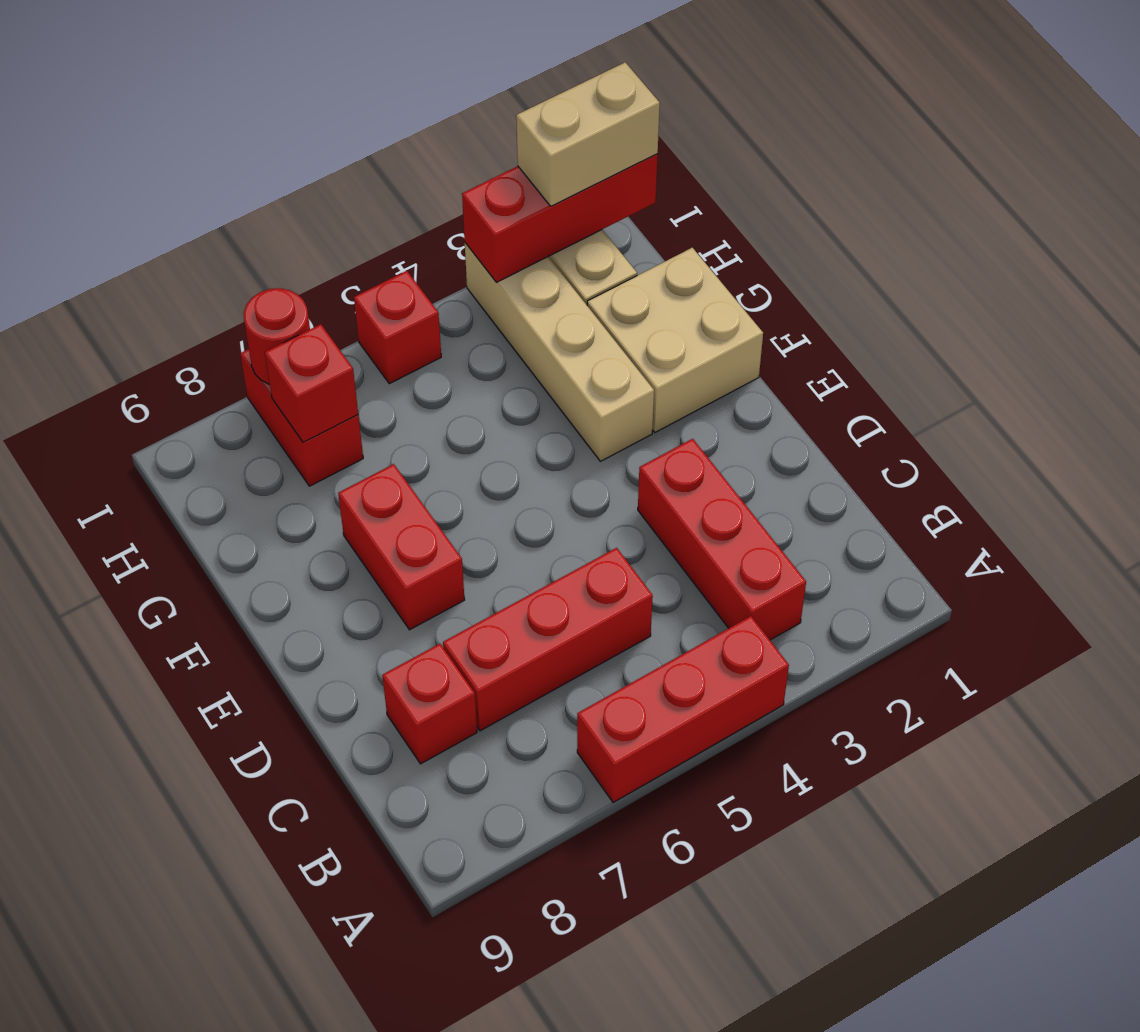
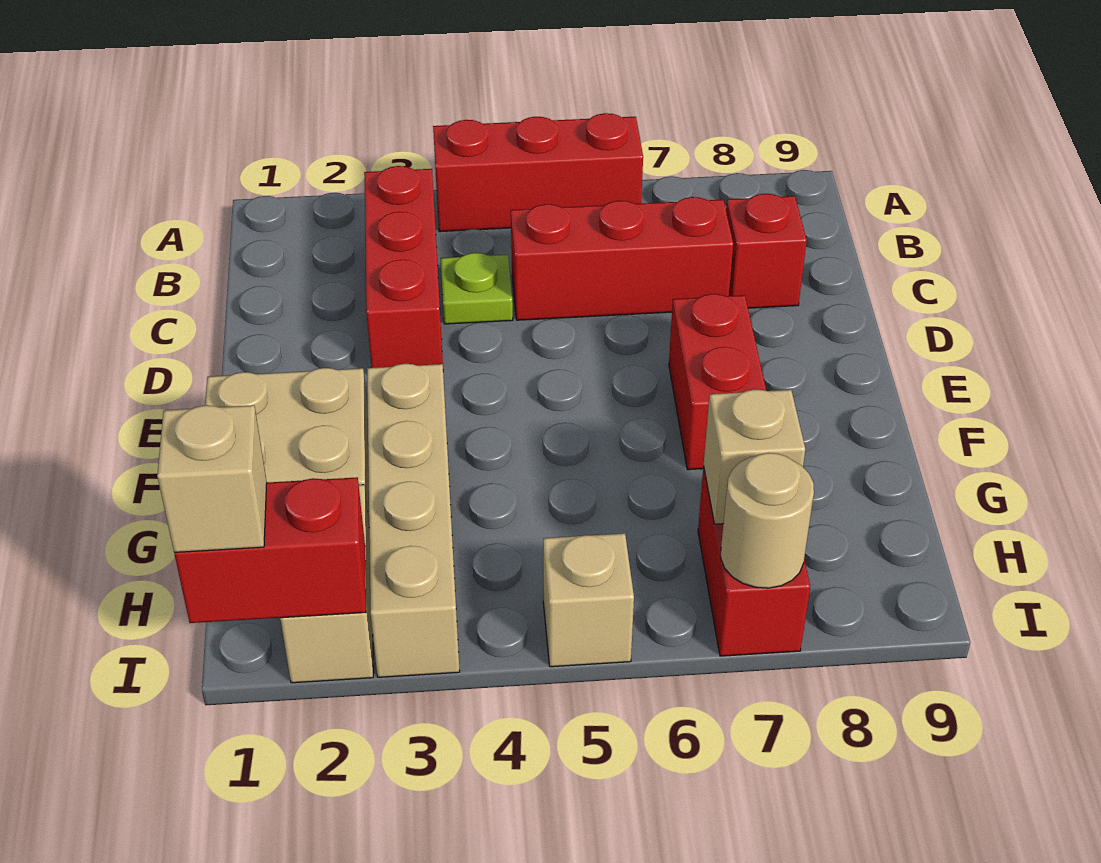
none -> lime 1x1 plate [441,253,513,324]
red 1x1 brick [265,324,358,442] -> tan 1x1 brick [704,389,805,524]
red 1x3 brick [462,154,658,282] -> red 1x2 brick [174,477,366,623]
tan 1x2 brick [516,62,660,206] -> tan 1x1 brick [157,405,267,552]
red 1x1 brick [354,271,441,384] -> tan 1x1 brick [543,533,634,667]
red 1x1 round brick [244,288,310,384] -> tan 1x1 round brick [721,453,814,588]

